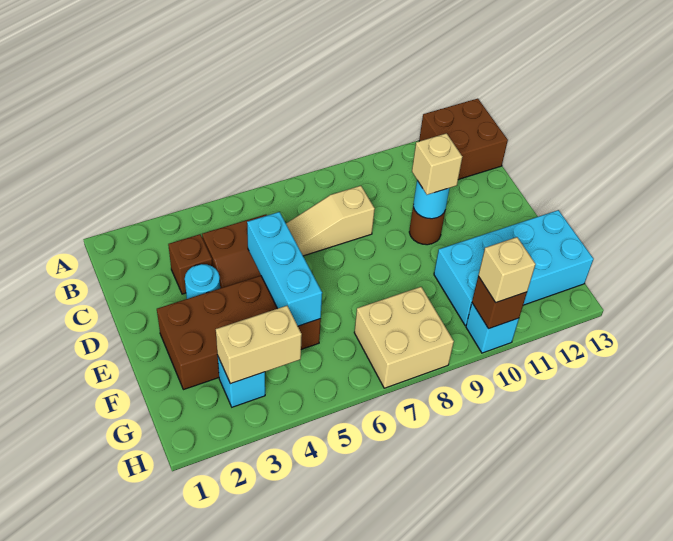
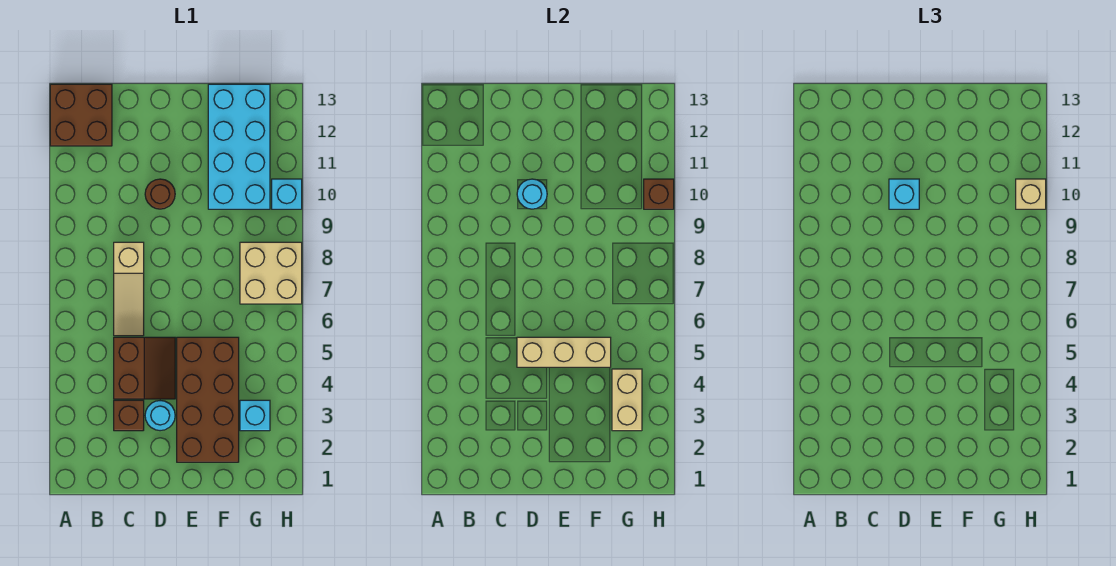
cyan 1x3 brick [247,212,322,326] -> tan 1x3 brick [517,337,611,367]
tan 1x1 brick [412,133,462,195] -> cyan 1x1 brick [889,179,919,209]

